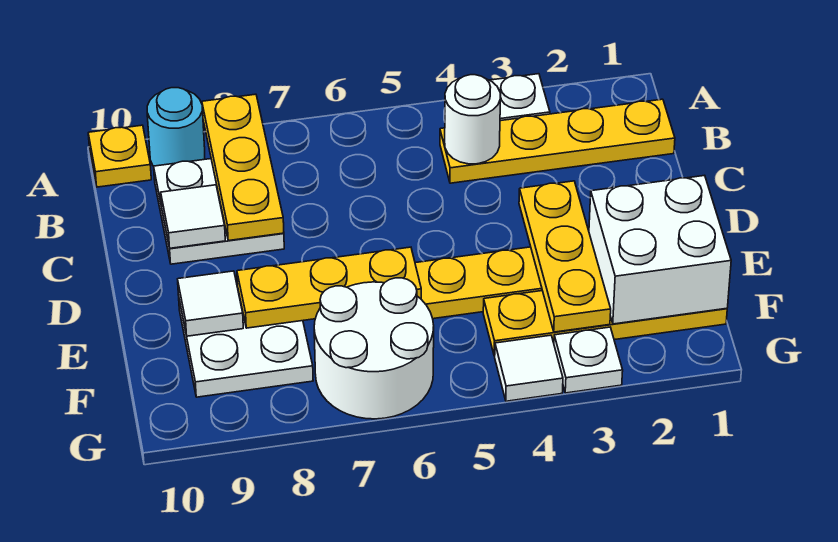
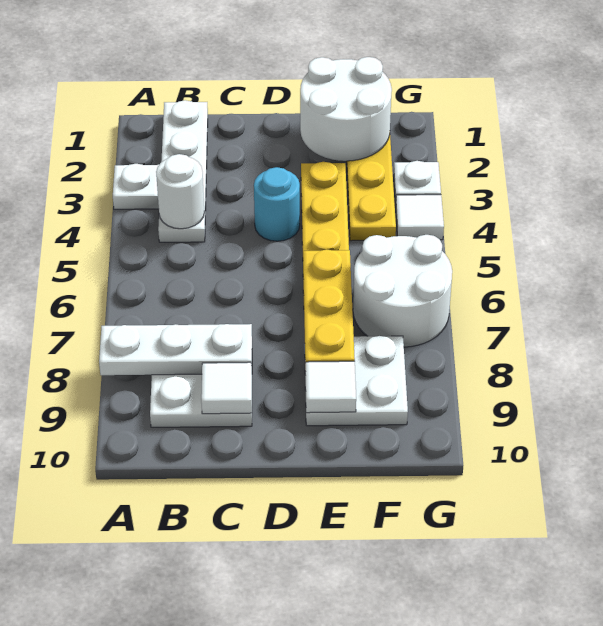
yellow 1x3 plate [202,94,284,241] -> white 1x3 plate [99,324,252,375]
cyan 1x1 round brick [147,88,205,166] -> cyan 1x1 round brick moved to [254,167,300,241]
yellow 1x1 plate [88,125,151,187] -> none
yellow 1x4 plate [440,99,675,183] -> white 1x4 plate [158,100,208,242]
yellow 1x3 plate [519,181,611,332] -> none
white 2x2 brick [589,175,731,324] -> white 2x2 round brick [300,57,392,161]

